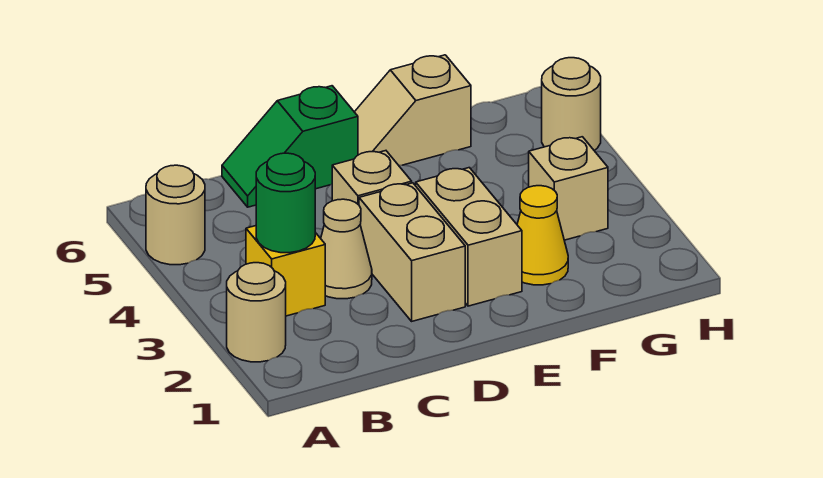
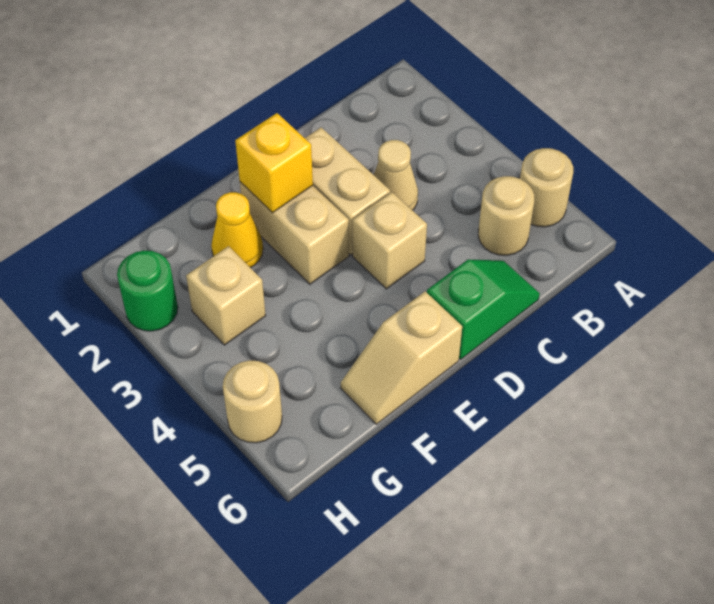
tan 1x1 round brick [227,263,286,362] -> tan 1x1 round brick moved to [478,176,534,256]
yellow 1x1 brick [246,226,325,316] -> yellow 1x1 brick moved to [235,113,313,213]
green 1x1 round brick [256,153,315,253] -> green 1x1 round brick moved to [117,251,178,331]
tan 1x2 slope [355,55,471,165] -> tan 1x2 slope turned to [341,291,462,424]

